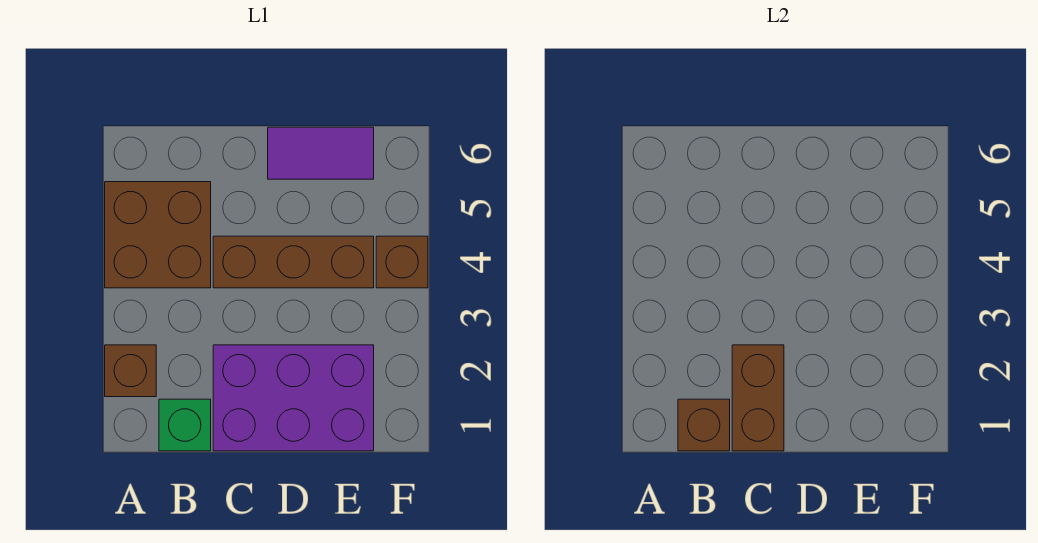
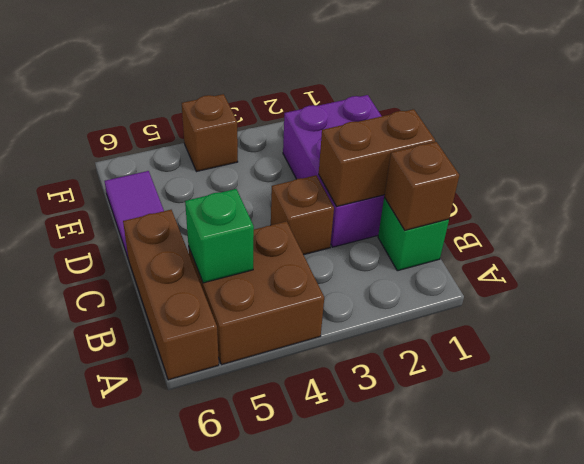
brown 1x1 brick [105,345,156,397] -> brown 1x1 brick moved to [271,175,334,255]
none -> green 1x1 brick [185,189,254,283]
brown 1x3 brick [213,236,374,288] -> brown 1x3 brick moved to [123,210,219,380]

